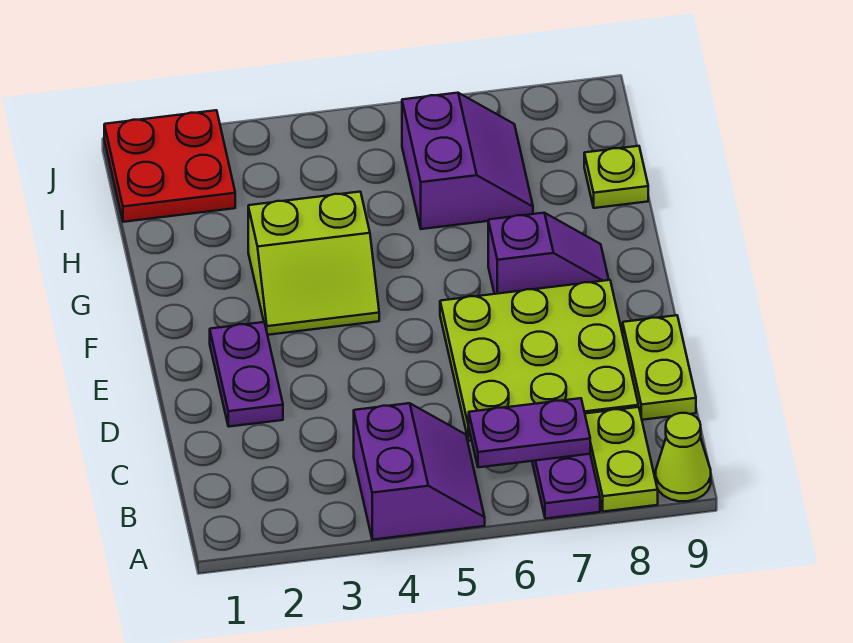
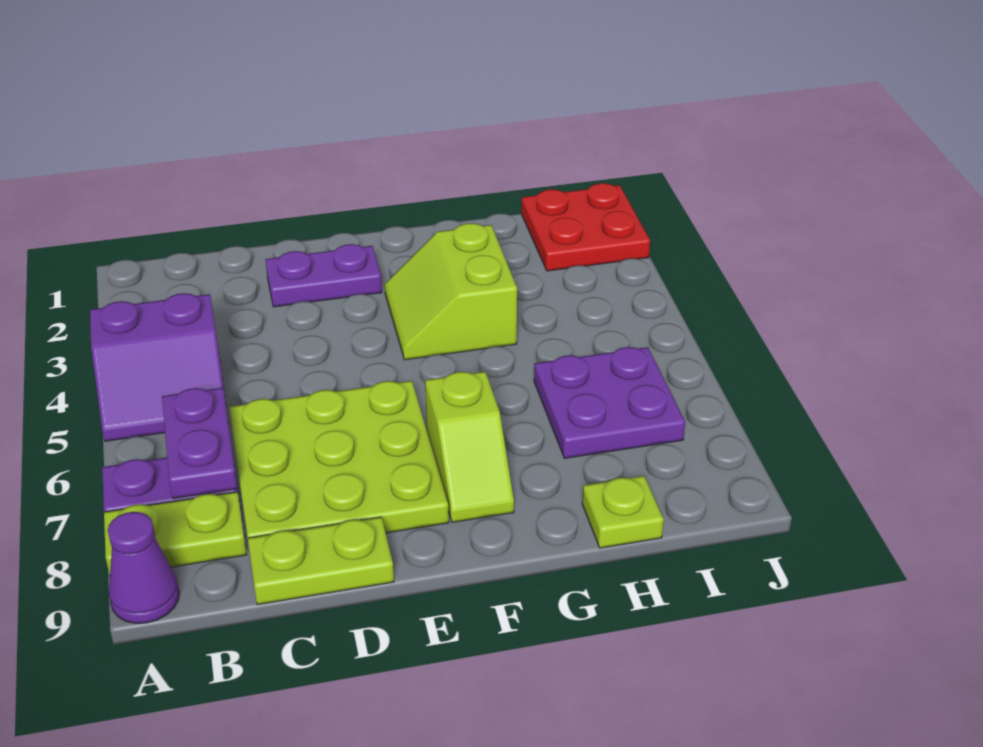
lime 1x1 cone [656,413,711,501] -> purple 1x1 cone [108,512,179,623]
purple 1x2 slope [488,213,609,294] -> lime 1x2 slope [425,372,514,522]
purple 2x2 slope [402,93,533,229] -> purple 2x2 plate [534,347,685,458]

